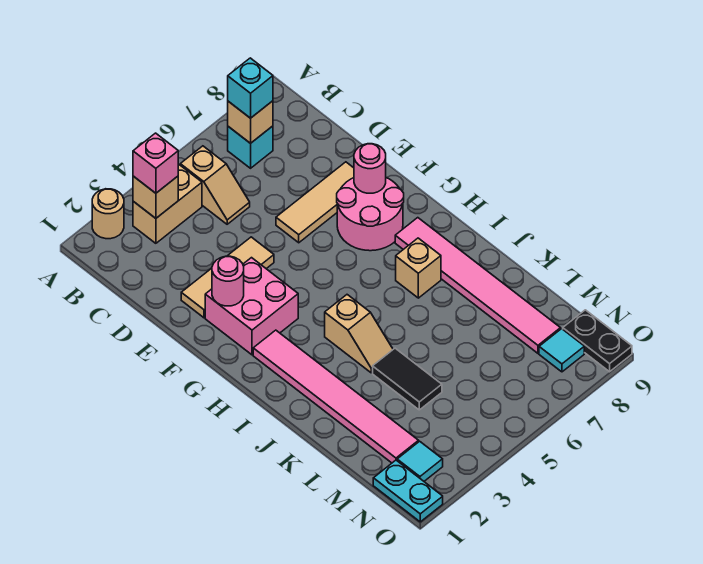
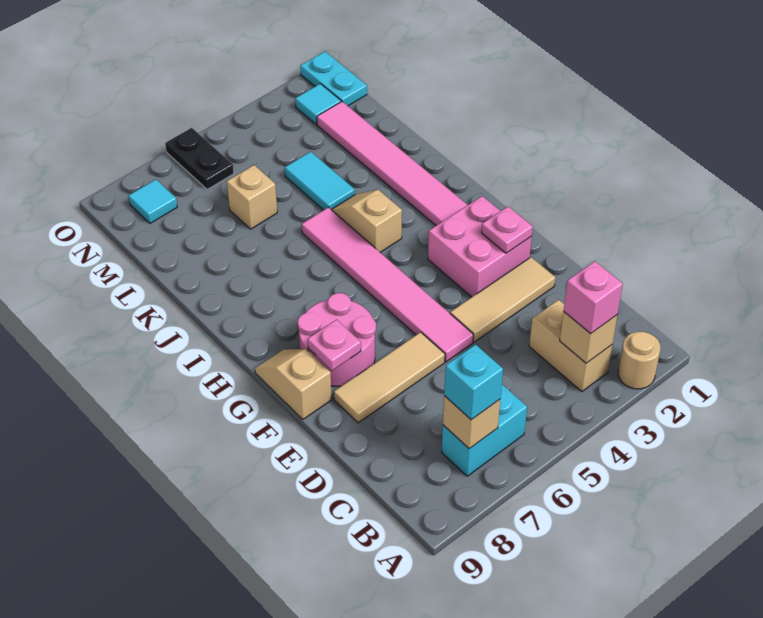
tan 1x2 brick [133,165,202,243] -> tan 1x2 brick turned to [529,300,612,392]
tan 1x2 slope [180,146,250,224] -> tan 1x2 slope moved to [255,349,332,419]
cyan 1x1 brick [228,126,273,168] -> cyan 1x2 brick [442,385,527,476]
pink 1x1 round brick [212,256,244,306] -> pink 1x1 plate [482,207,533,253]
pink 1x1 round brick [354,144,386,193] -> pink 1x1 plate [308,320,361,370]
pink 1x6 tile [395,218,561,353] -> pink 1x6 tile moved to [302,207,473,362]
tan 1x1 brick [396,238,441,298] -> tan 1x1 brick moved to [227,165,277,229]
black 1x2 tile [373,348,442,410] -> cyan 1x2 tile [285,152,355,210]
black 1x2 plate [563,310,632,372] -> black 1x2 plate moved to [165,128,234,189]

